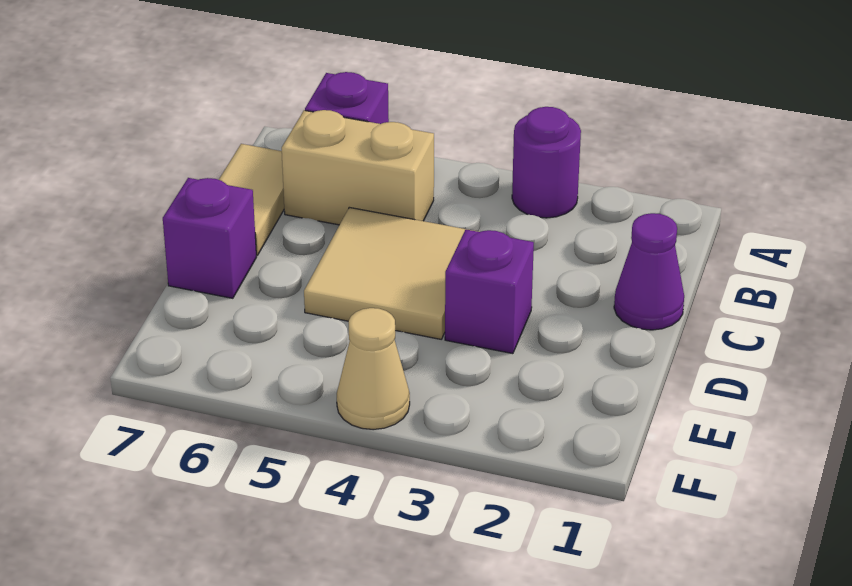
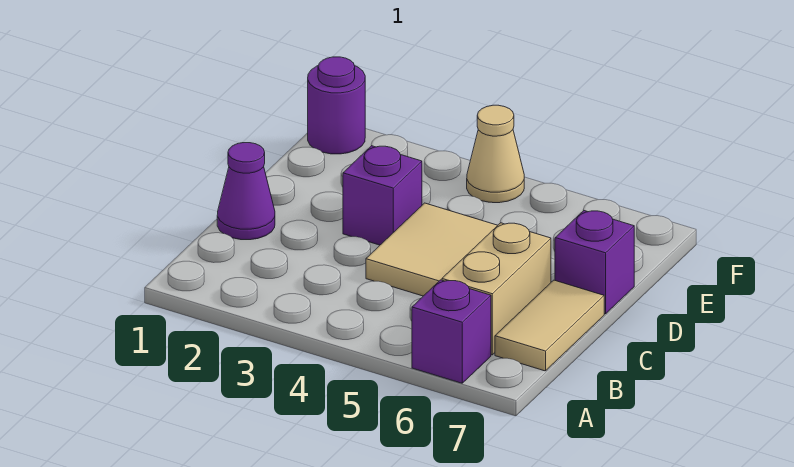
purple 1x1 round brick [512,107,581,218] -> purple 1x1 round brick moved to [308,57,365,154]
tan 1x2 brick [282,110,434,225] -> tan 1x2 brick turned to [442,223,551,355]

